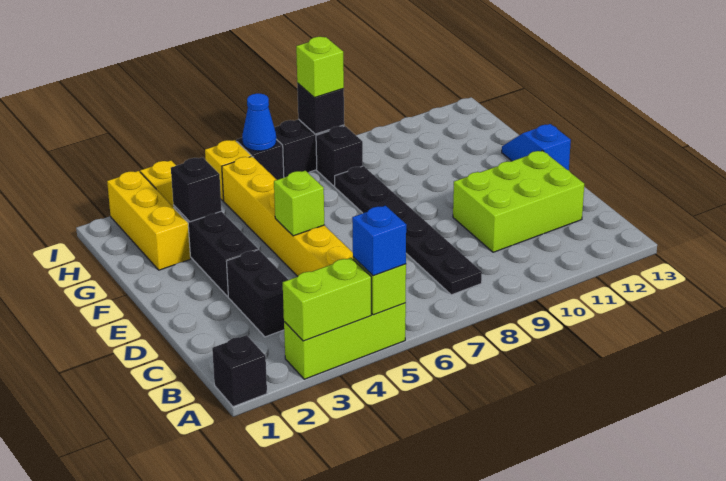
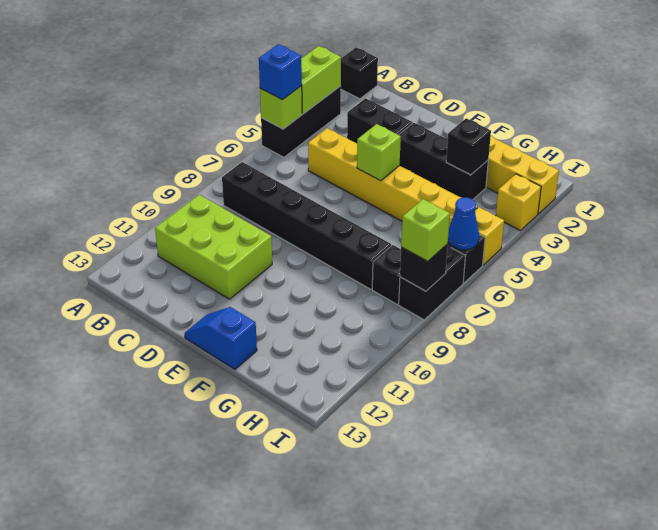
lime 1x3 brick [284,303,406,379] -> black 1x3 brick [261,86,341,157]
black 1x6 plate [335,166,482,295] -> black 1x6 brick [222,162,391,289]
lime 2x3 brick [453,151,584,252] -> lime 2x3 brick turned to [155,195,272,299]
blue 1x2 slope [502,124,571,170] -> blue 1x2 slope turned to [185,307,257,369]

